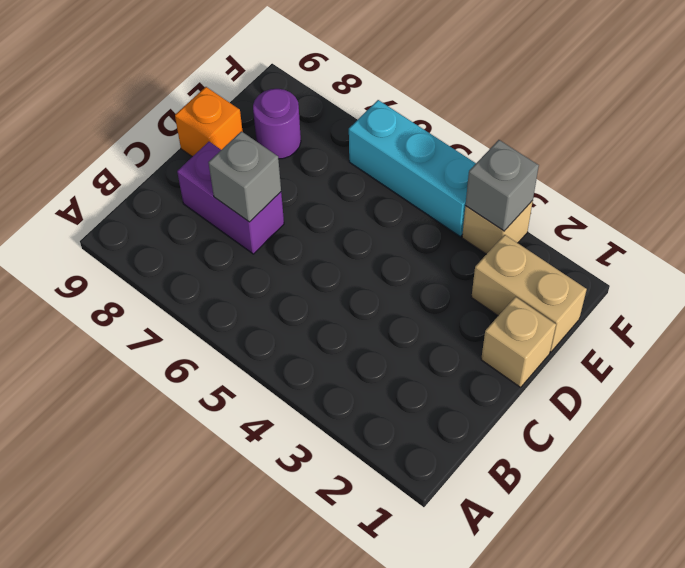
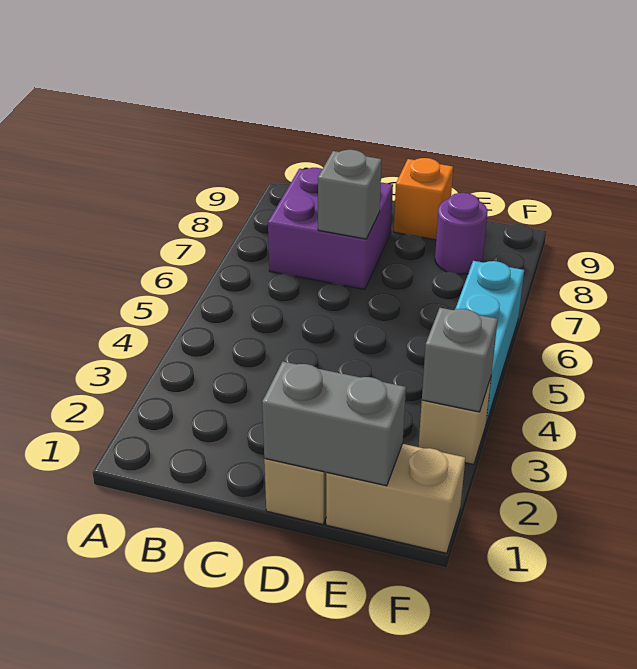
purple 1x2 brick [177,142,284,254] -> purple 2x2 brick [268,168,393,290]
none -> grey 1x2 brick [262,362,406,486]
tan 1x2 brick [471,235,587,352] -> tan 1x2 brick turned to [326,444,465,553]

